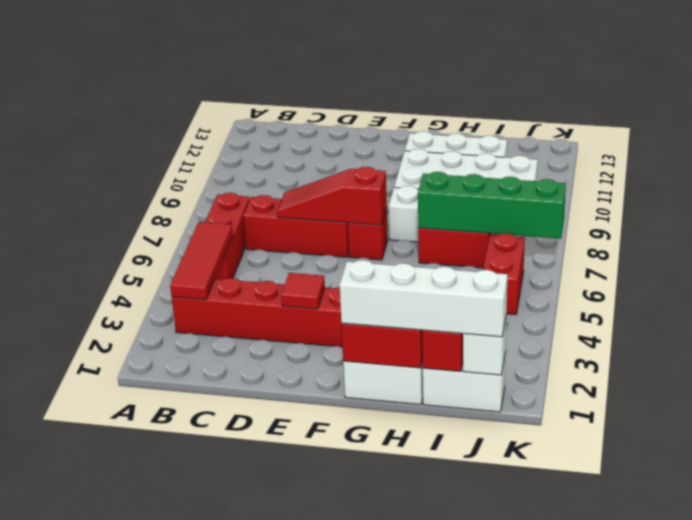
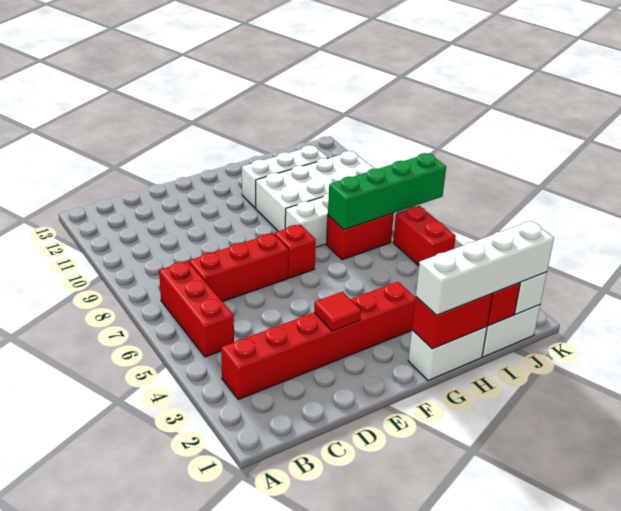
red 1x3 tile [170,222,233,300] -> none
red 1x3 slope [277,167,387,225] -> none

